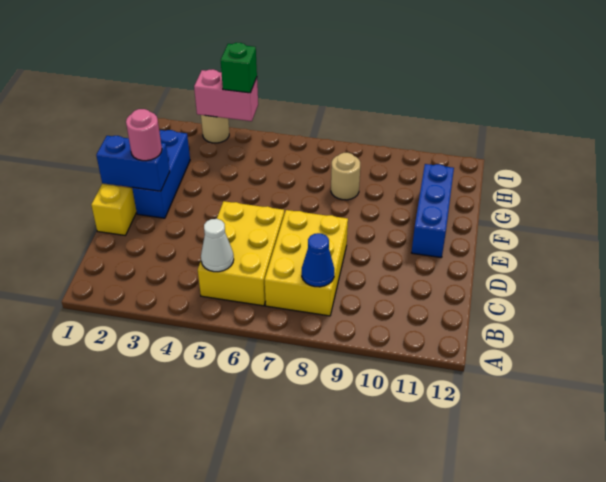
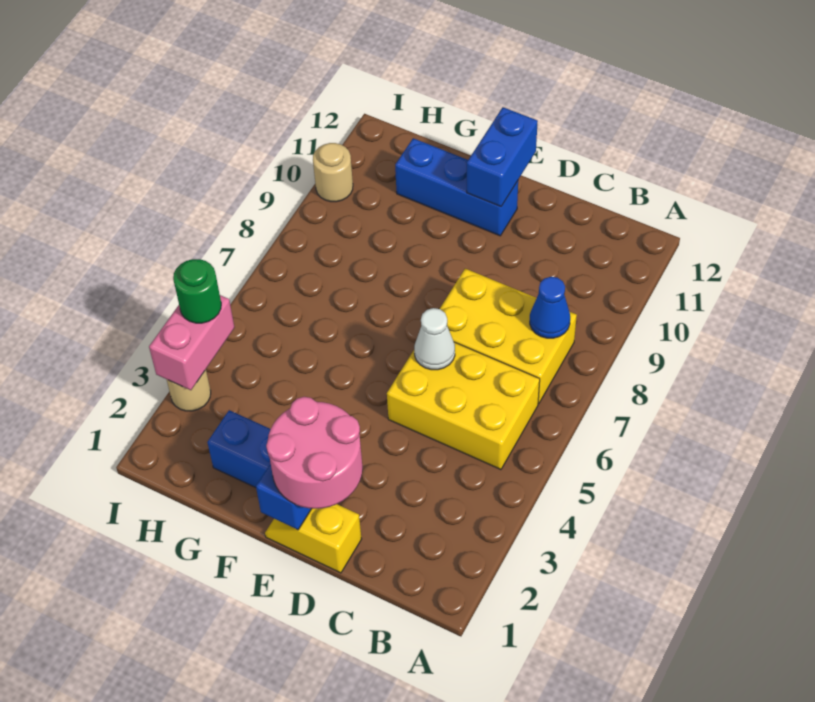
white 1x1 cone [201,219,234,272] -> white 1x1 cone moved to [414,308,455,370]
pink 1x1 round brick [126,109,162,161] -> pink 2x2 round brick [266,397,362,509]
none -> blue 1x2 brick [467,107,538,207]
tan 1x1 round brick [331,153,360,200] -> tan 1x1 round brick moved to [313,143,353,202]
green 1x1 brick [221,43,257,93] -> green 1x1 round brick [173,259,221,323]

